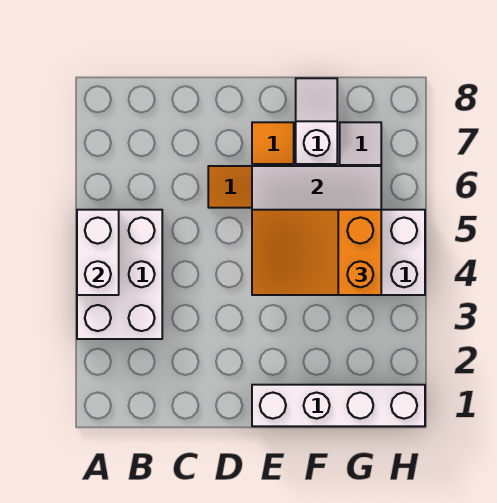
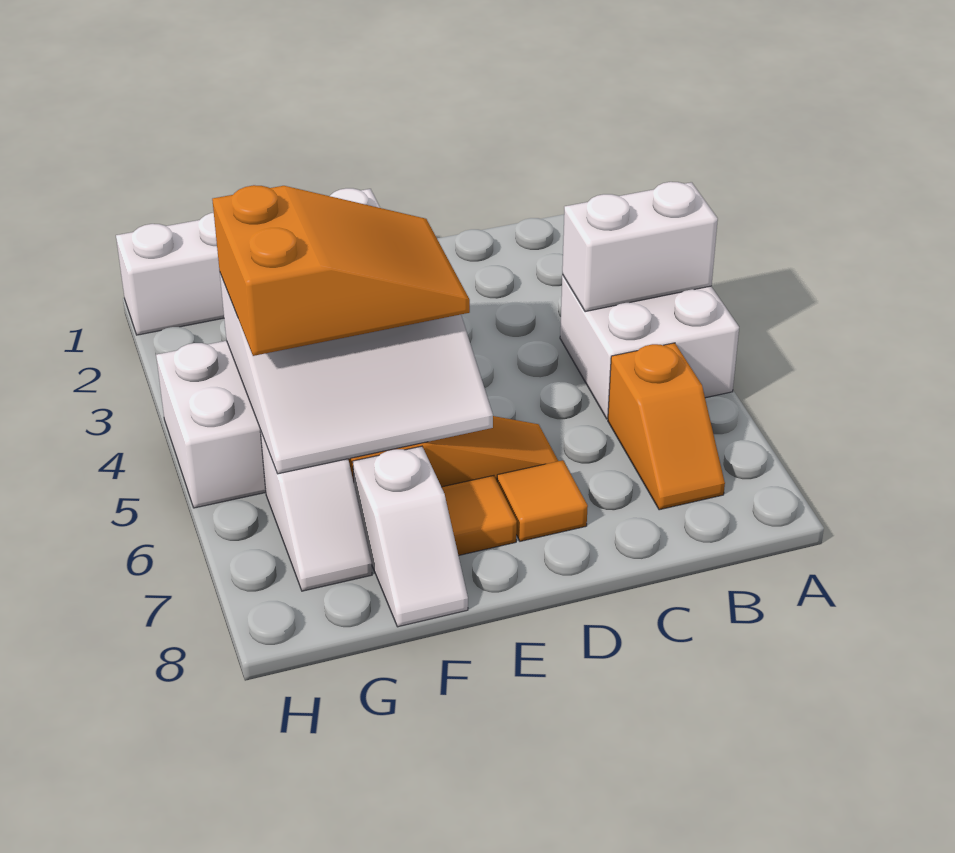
white 2x3 brick [77,210,162,339] -> white 2x2 brick [560,274,739,419]
white 1x2 brick [77,210,119,295] -> white 1x2 brick turned to [562,182,718,312]
none -> orange 1x2 slope [608,343,725,510]
none -> orange 1x1 tile [497,460,588,541]

